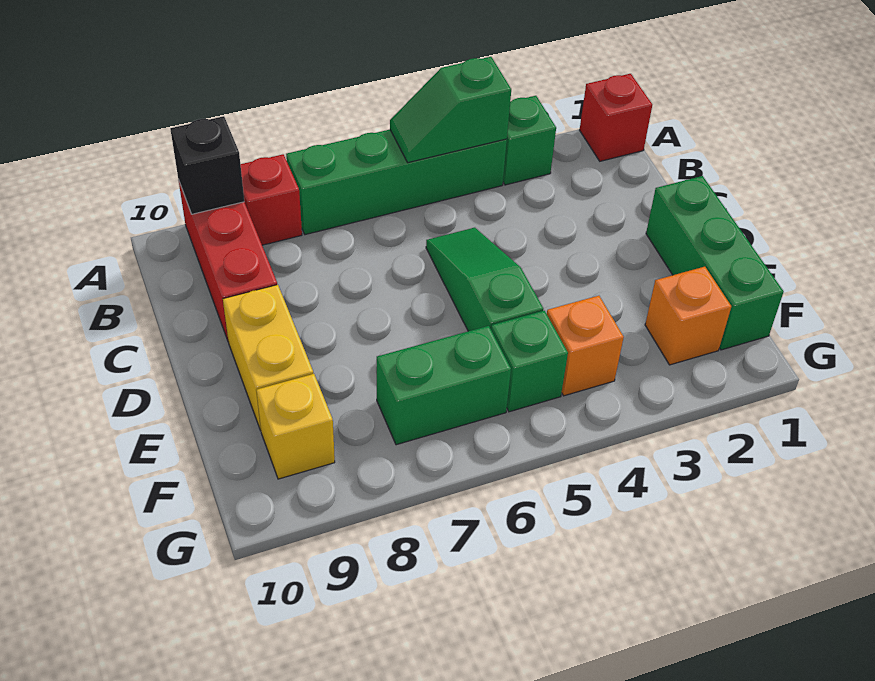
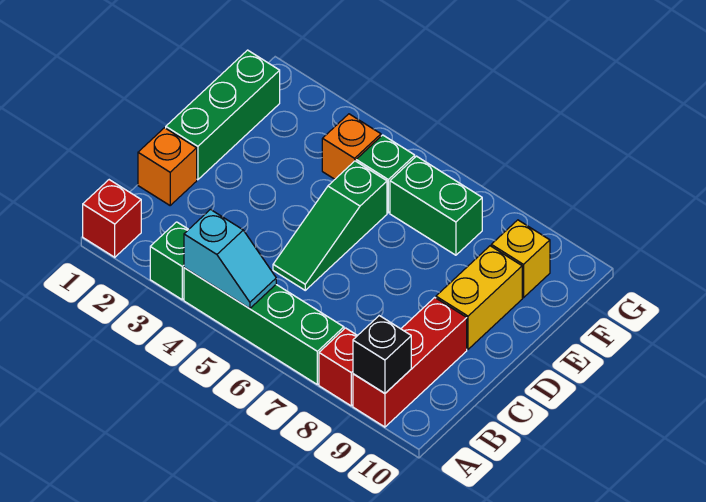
green 1x2 slope [390,57,511,163] -> cyan 1x2 slope [184,209,276,309]
orange 1x1 brick [645,267,731,365] -> orange 1x1 brick moved to [138,128,197,205]

